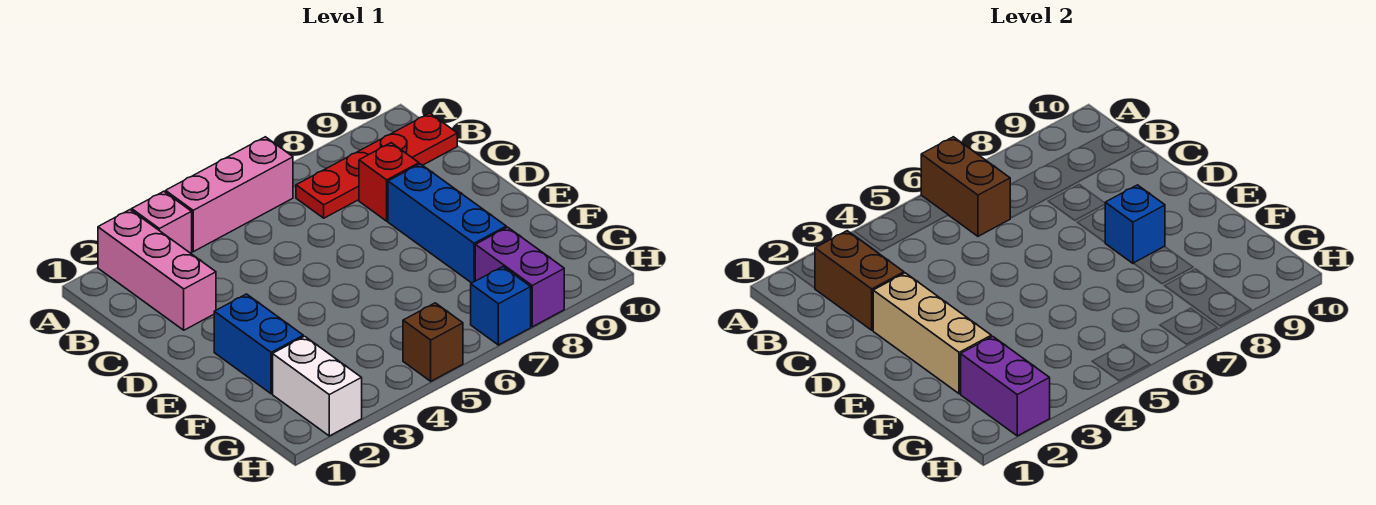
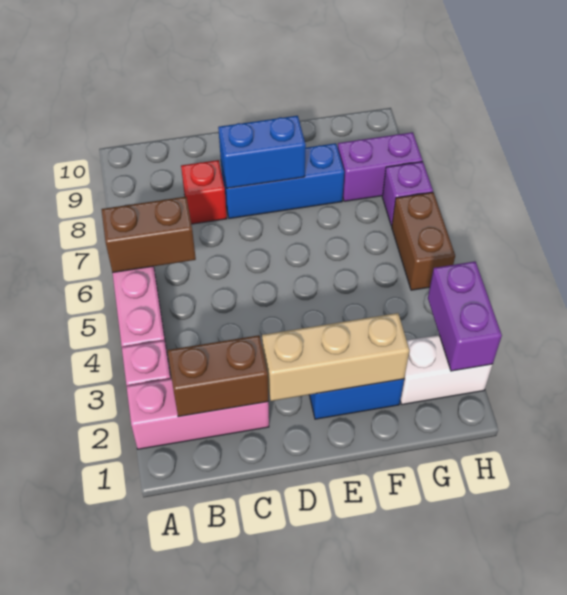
red 1x4 plate [296,113,457,218] -> none
blue 1x1 brick [1105,185,1165,263] -> blue 1x2 brick [218,116,306,188]
purple 1x2 brick [961,336,1050,436] -> purple 1x2 brick turned to [428,261,502,371]
brown 1x1 brick [403,303,463,381] -> brown 1x2 brick [392,192,455,290]
blue 1x1 brick [471,267,531,345] -> purple 1x1 brick [382,162,433,226]

